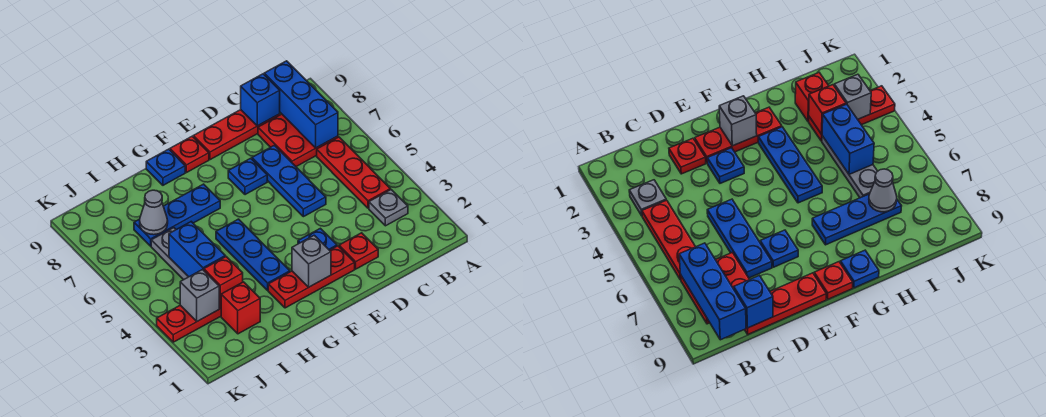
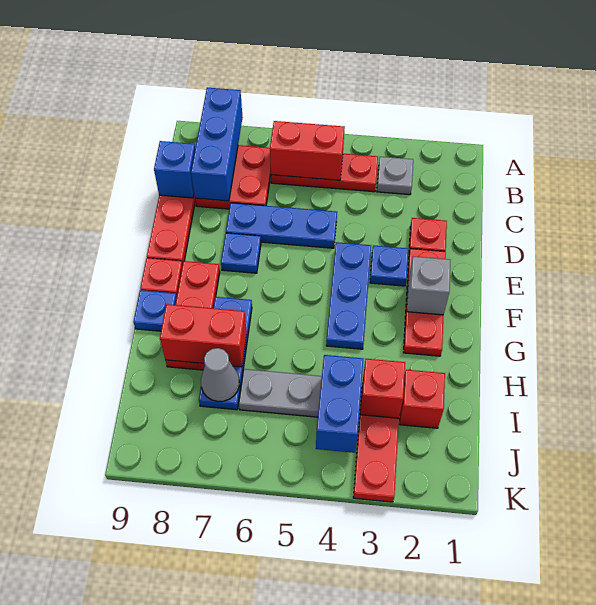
none -> red 1x2 brick [270,121,345,180]
blue 1x3 brick [264,61,338,148] -> blue 1x3 brick turned to [191,88,243,201]
none -> red 1x3 plate [165,261,220,370]
blue 1x3 plate [216,219,290,290] -> blue 1x3 plate turned to [326,242,371,349]
none -> red 1x2 brick [160,304,247,367]
blue 1x2 brick [169,222,225,277] -> blue 1x2 brick turned to [316,355,363,453]
grey 1x1 brick [180,270,219,321] -> none

